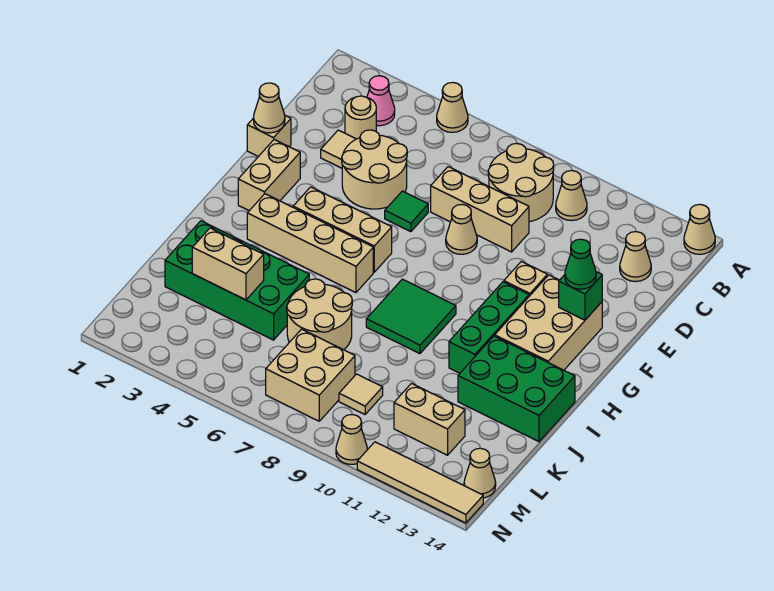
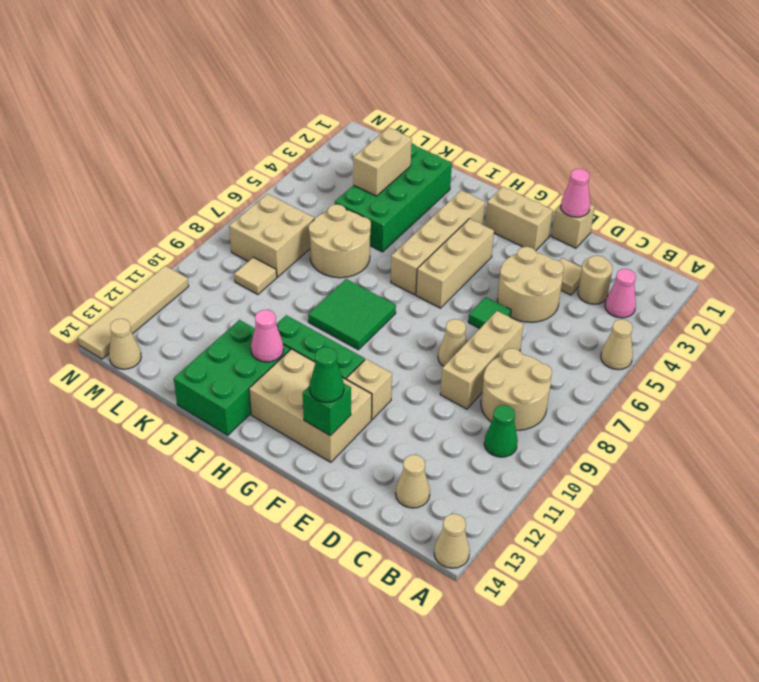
tan 1x1 cone [556,171,587,221] -> green 1x1 cone [484,405,518,457]
tan 1x1 cone [254,83,285,133] -> pink 1x1 cone [561,169,590,217]
none -> pink 1x1 cone [251,310,284,362]
tan 1x2 brick [394,383,465,455] -> none
tan 1x1 cone [336,415,367,464] -> none

